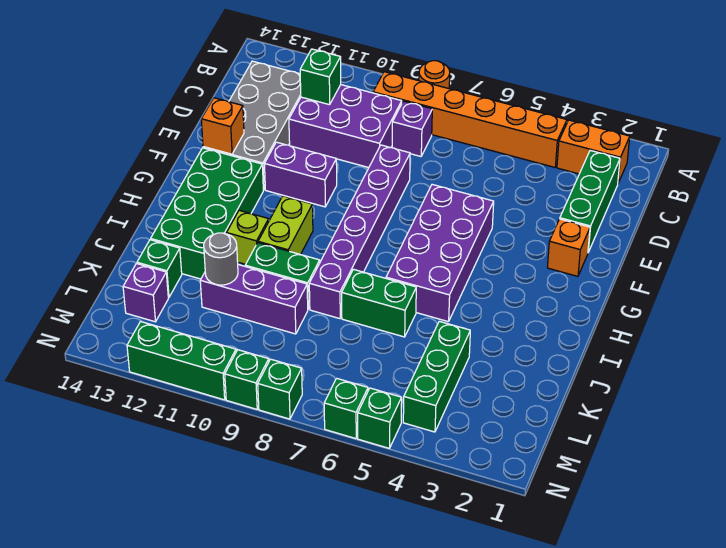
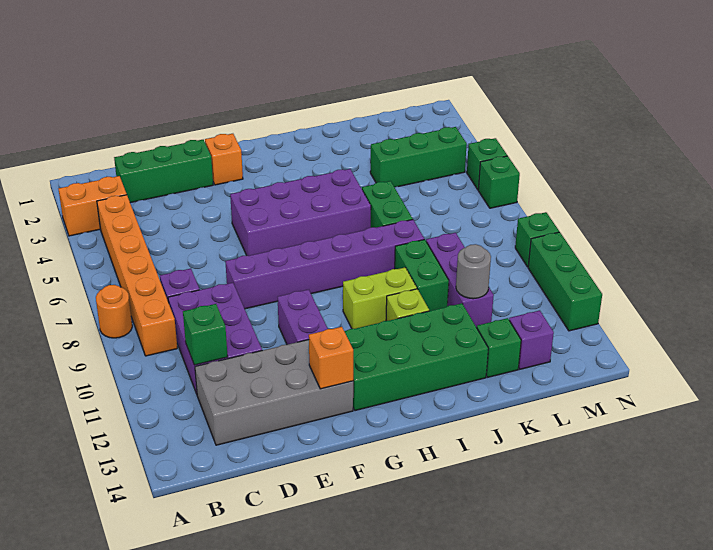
orange 1x2 brick [557,120,630,183] -> orange 1x2 brick turned to [58,176,127,236]
green 1x1 brick [258,359,302,419] -> none

